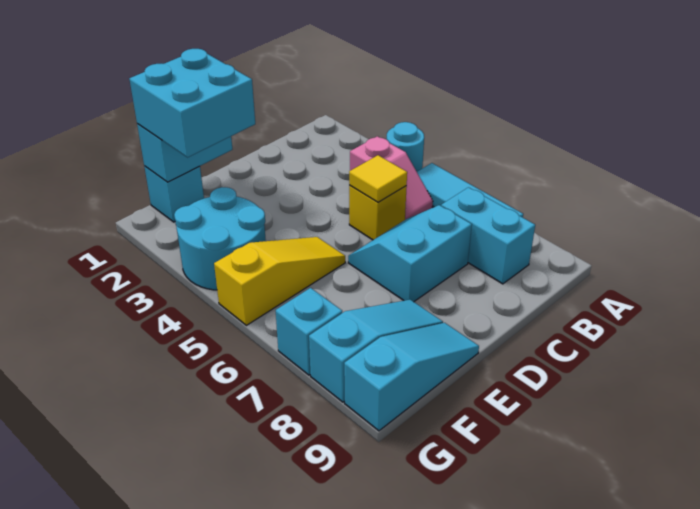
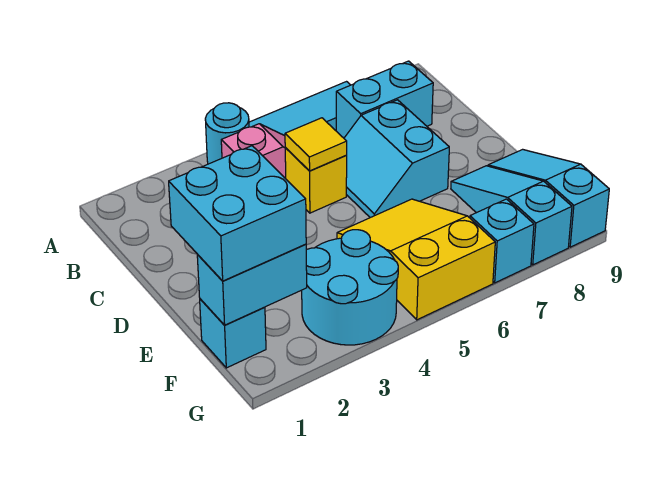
cyan 1x2 brick [137,124,232,182] -> cyan 1x2 brick turned to [197,244,307,325]
yellow 1x3 slope [214,237,345,325] -> yellow 2x3 slope [337,199,495,320]

